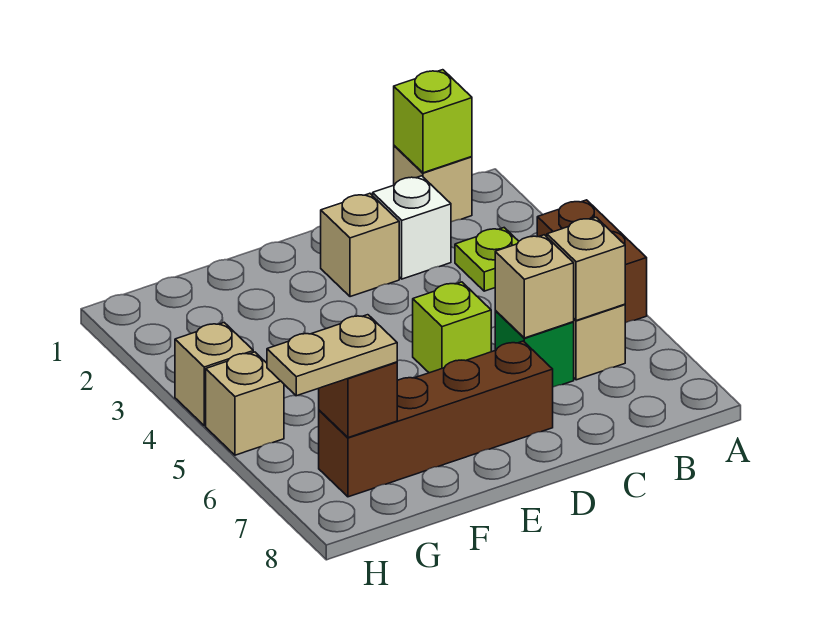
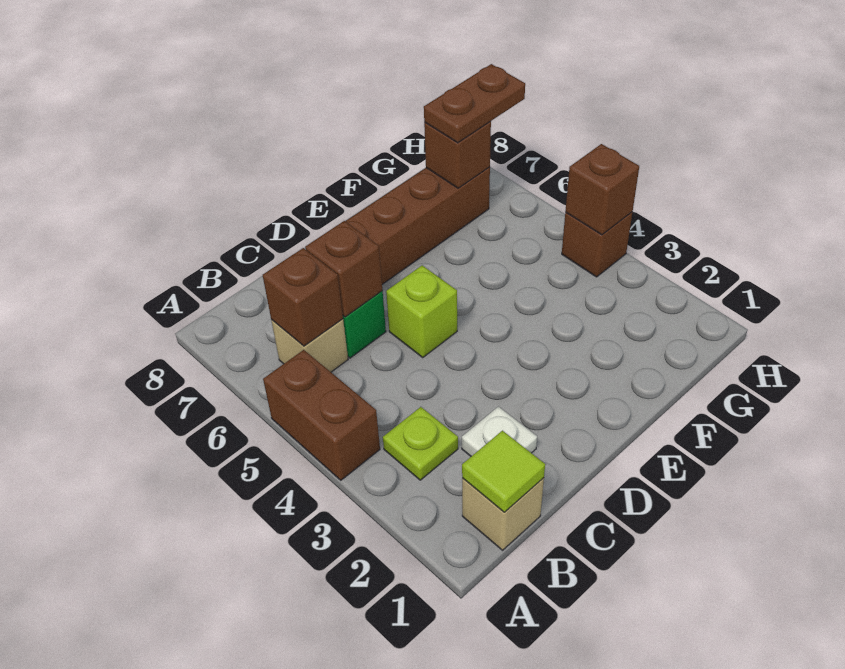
lime 1x1 brick [394,70,472,173] -> lime 1x1 tile [462,431,545,512]
tan 1x1 brick [547,217,625,321] -> brown 1x1 brick [263,248,343,346]
white 1x1 brick [373,176,451,279] -> white 1x1 plate [462,407,537,456]
tan 1x1 brick [495,235,574,338] -> brown 1x1 brick [305,221,382,317]
tan 1x1 brick [321,193,399,297] -> none
tan 1x2 plate [267,315,397,396] -> brown 1x2 plate [424,64,525,143]
tan 1x1 brick [175,323,253,426] -> brown 1x1 brick [562,212,632,277]
none -> brown 1x1 brick [565,144,639,235]
tan 1x1 brick [206,352,284,455] -> none

